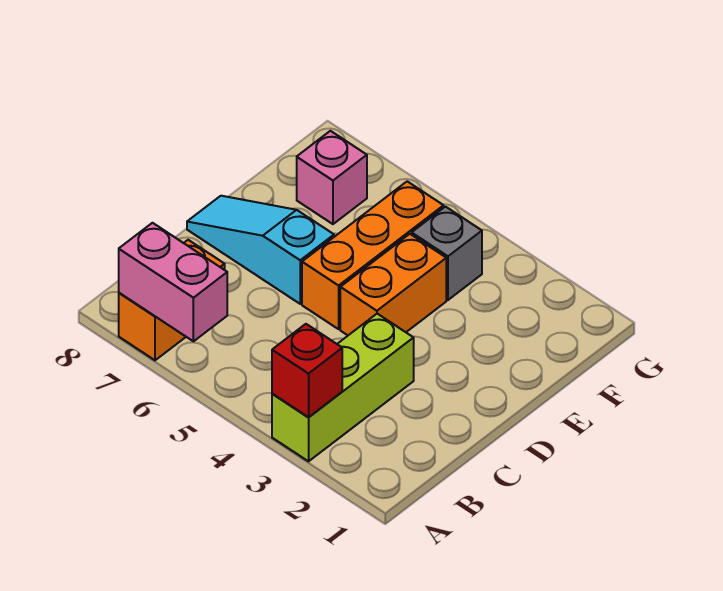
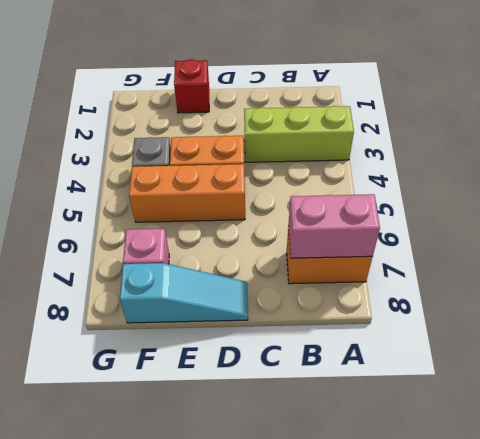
red 1x1 brick [272,324,342,417] -> red 1x1 brick moved to [174,59,209,113]
pink 1x2 brick [119,223,227,341] -> pink 1x2 brick turned to [288,194,380,258]
cyan 1x3 slope [187,196,334,304] -> cyan 1x3 slope turned to [120,263,248,323]

